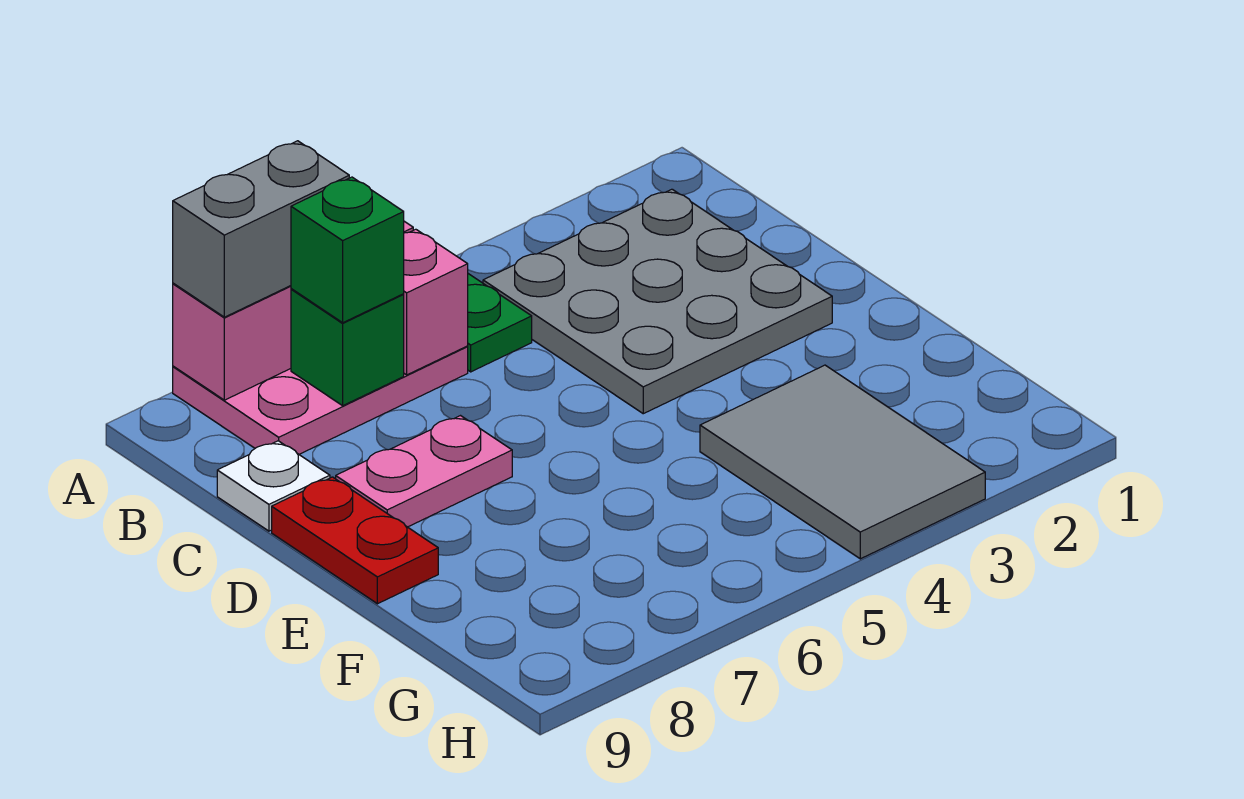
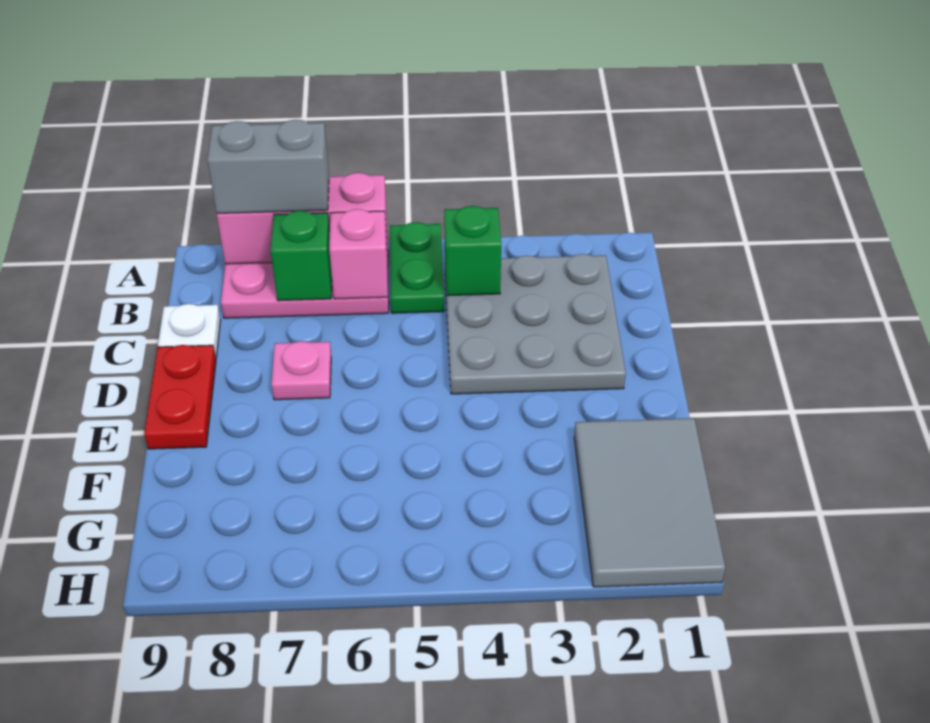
green 1x1 brick [291,177,404,323] -> green 1x1 brick moved to [444,206,501,296]
pink 1x2 plate [336,416,512,527] -> pink 1x1 plate [271,341,331,400]
grey 2x3 tile [700,365,985,559] -> grey 2x3 tile moved to [574,418,725,587]

